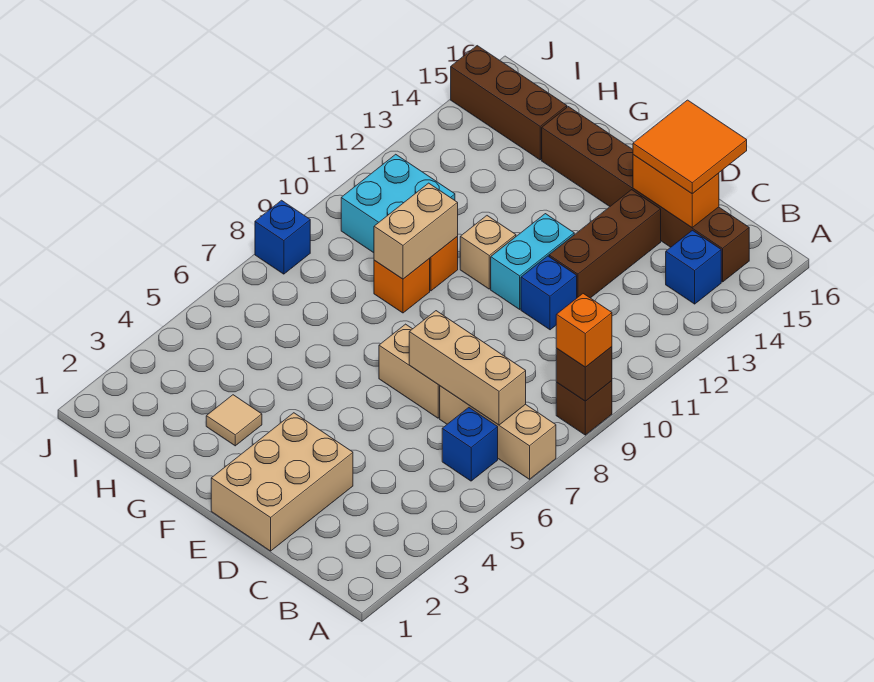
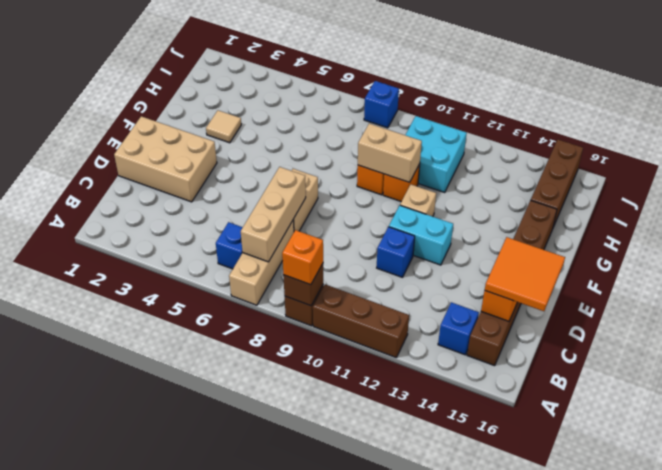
brown 1x3 brick [549,190,661,298] -> brown 1x3 brick moved to [313,284,409,357]

